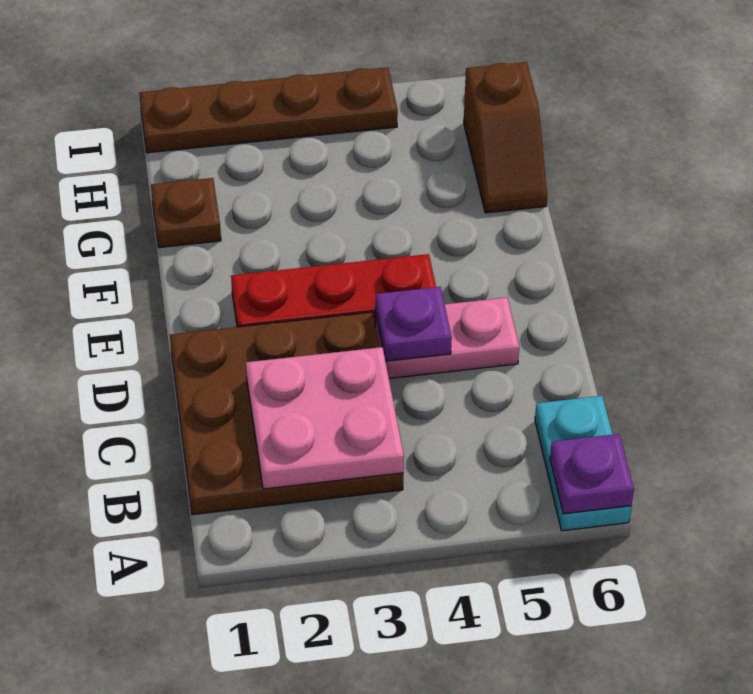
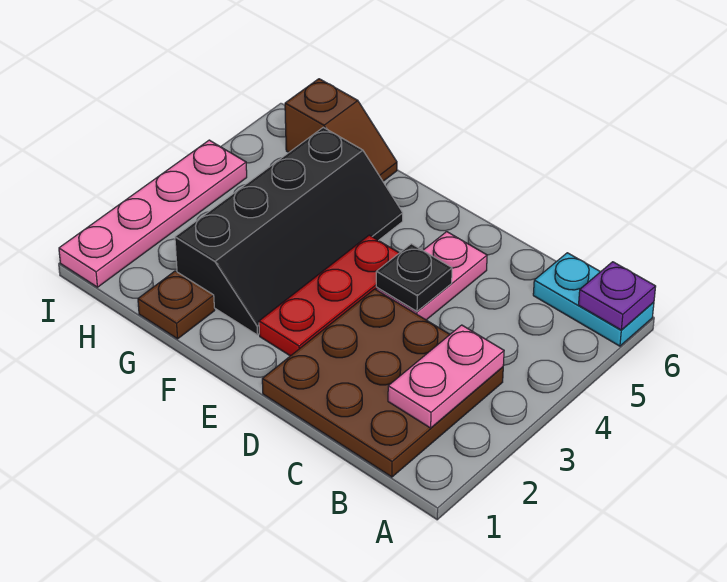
pink 2x2 plate [246,347,404,489] -> pink 1x2 plate [388,325,504,428]
purple 1x1 plate [375,287,452,361] -> black 1x1 plate [376,244,452,311]
none -> black 2x4 slope [175,127,403,335]
brown 1x4 plate [139,68,398,153] -> pink 1x4 plate [59,140,247,287]

